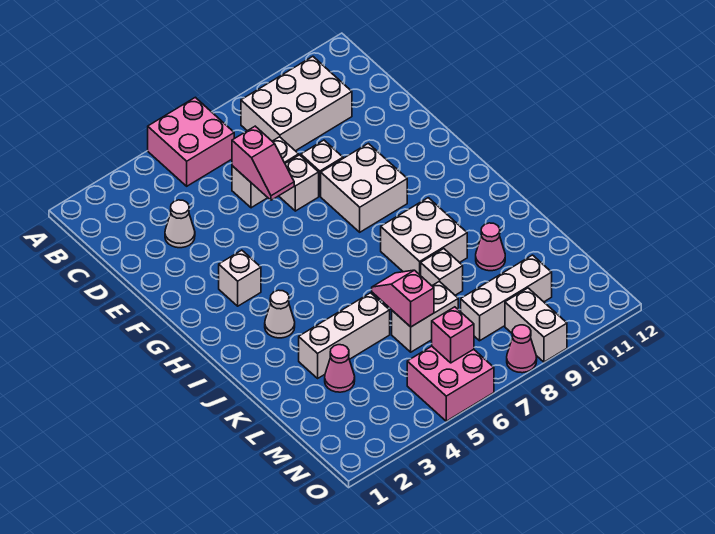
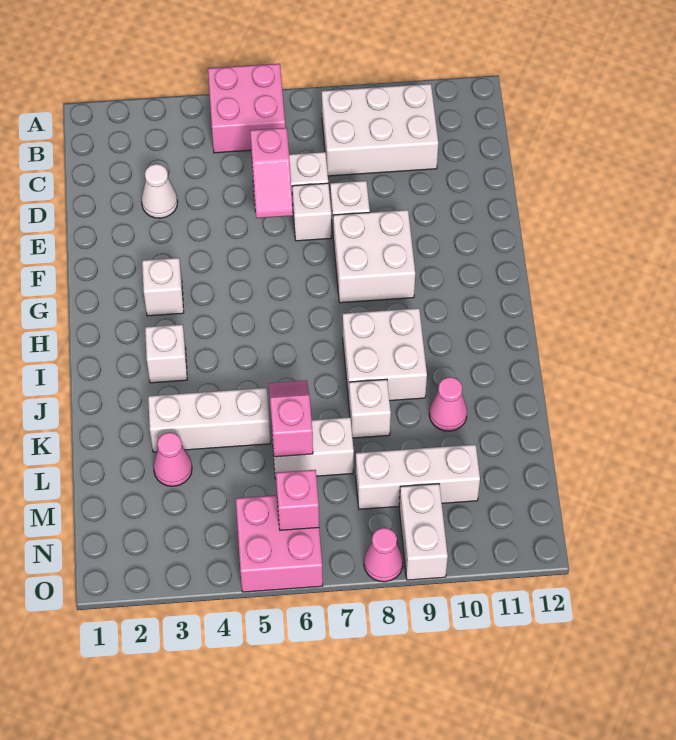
white 1x1 cone [265,290,295,338] -> white 1x1 brick [145,324,187,383]

